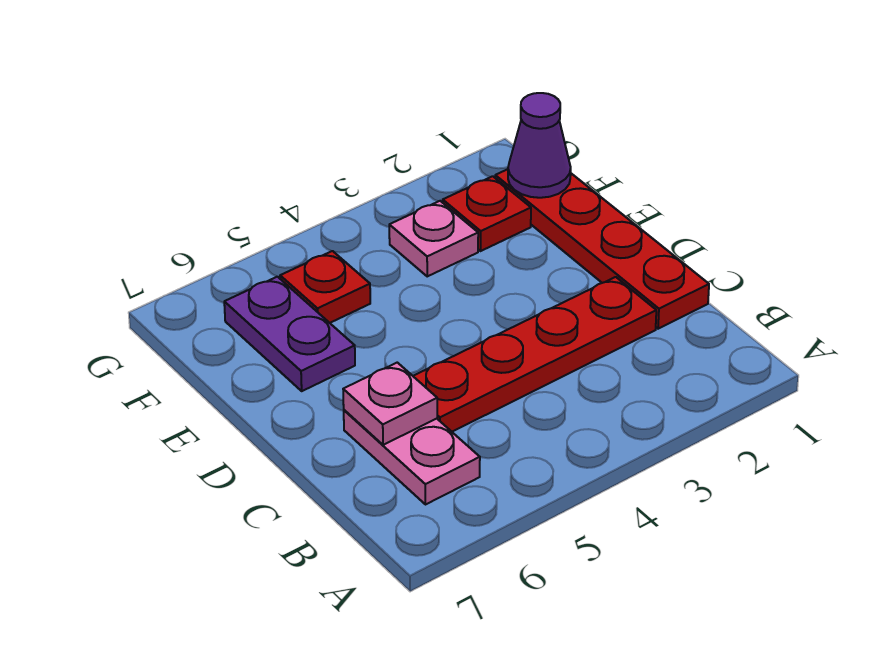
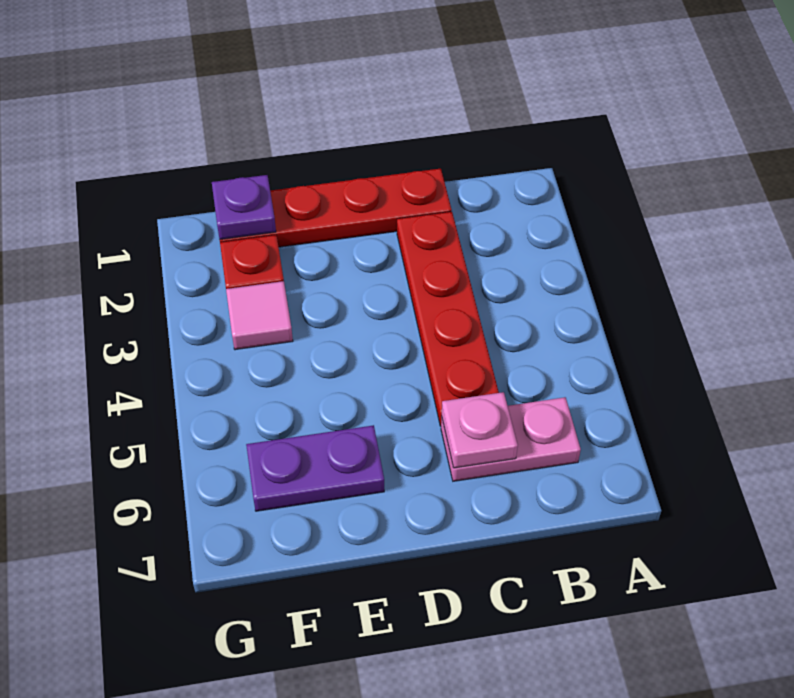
purple 1x1 cone [508,93,571,198] -> purple 1x1 plate [212,175,276,239]
pink 1x1 plate [389,201,478,276] -> pink 1x1 tile [226,281,293,350]
red 1x1 plate [280,251,370,323] -> none

